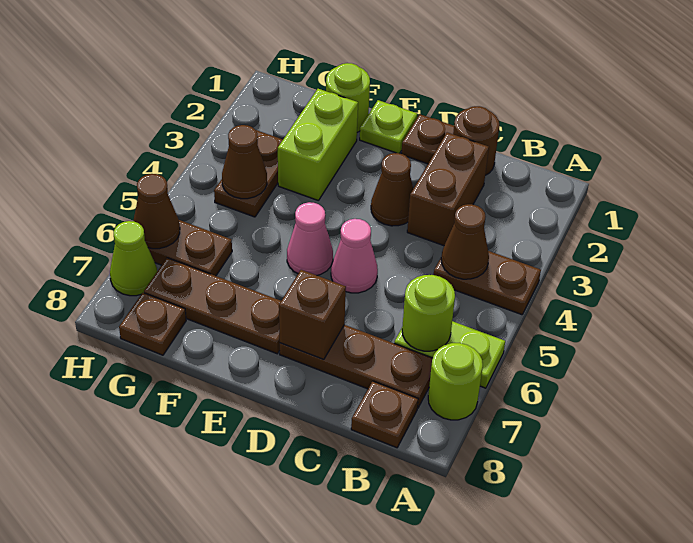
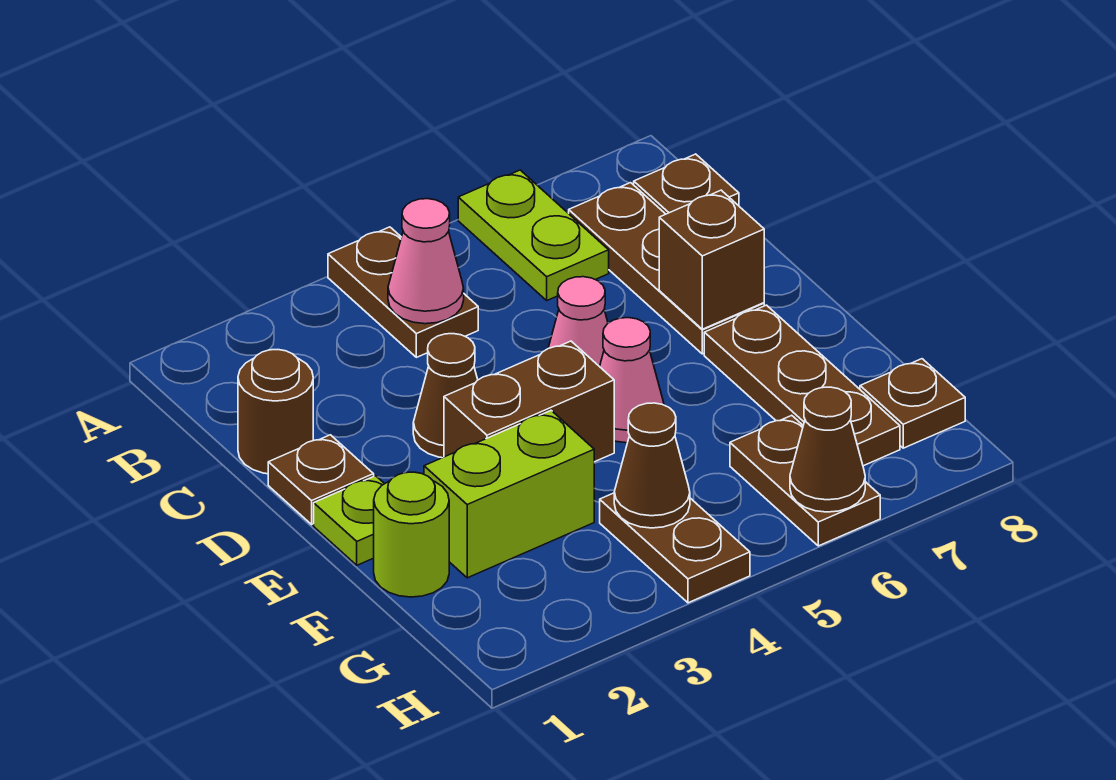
lime 1x1 round brick [428,343,483,420] -> none
brown 1x1 cone [441,204,489,279] -> pink 1x1 cone [388,199,464,324]
lime 1x1 round brick [402,275,455,351] -> none
brown 1x2 brick [407,133,489,246] -> brown 1x2 brick moved to [444,341,614,462]
brown 1x2 plate [214,130,283,217] -> brown 1x2 plate turned to [600,493,750,603]
lime 1x1 cone [110,221,157,296] -> none

